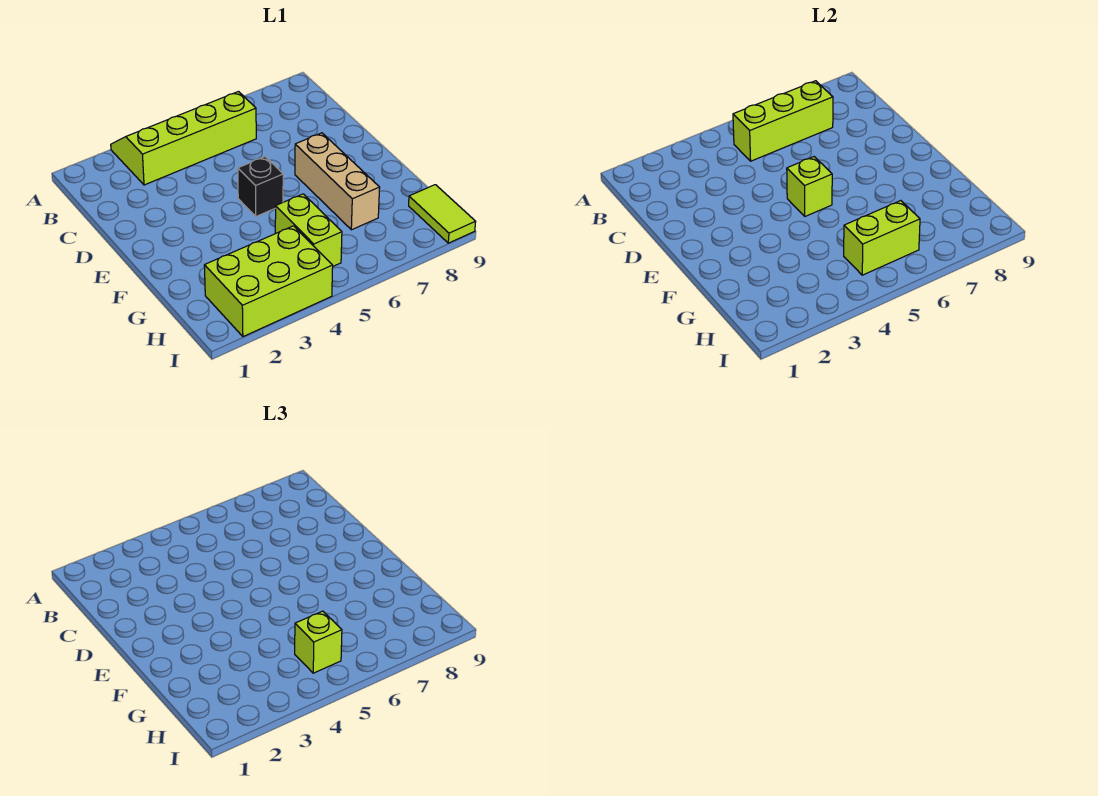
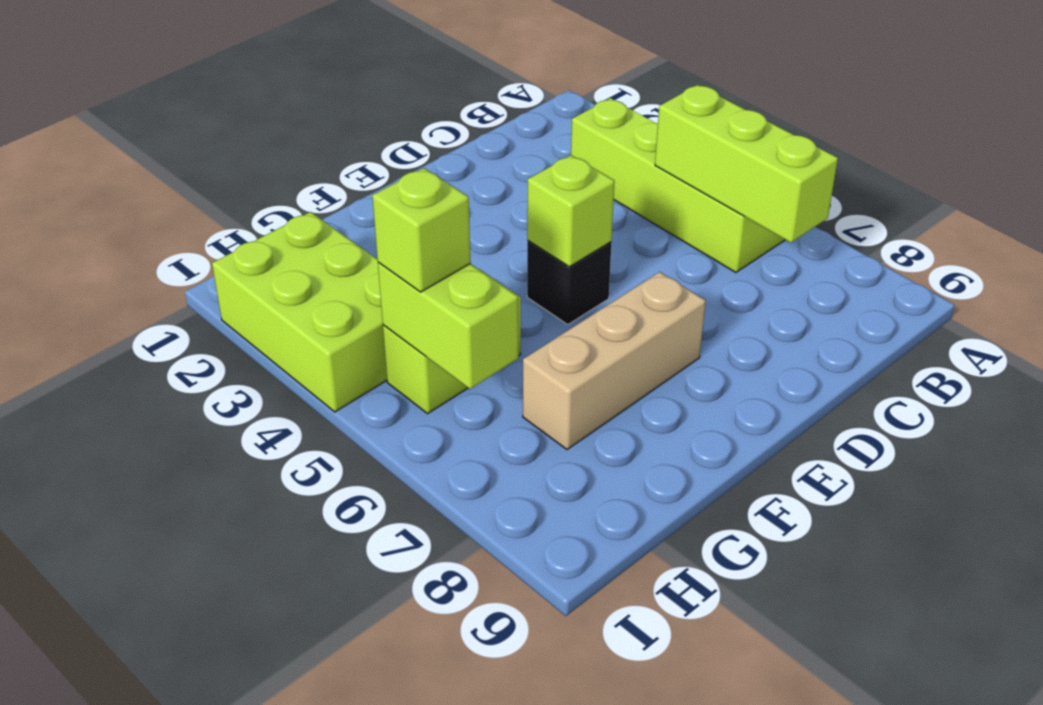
lime 1x2 tile [409,185,476,243] -> none

